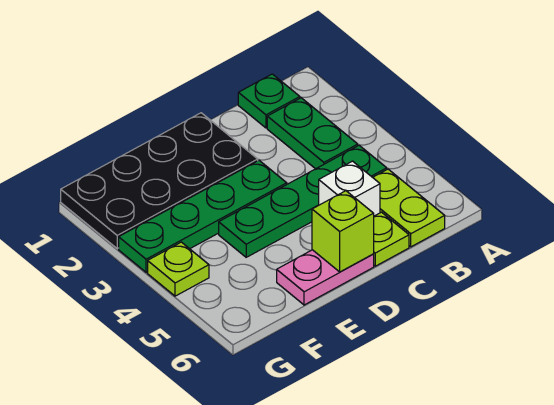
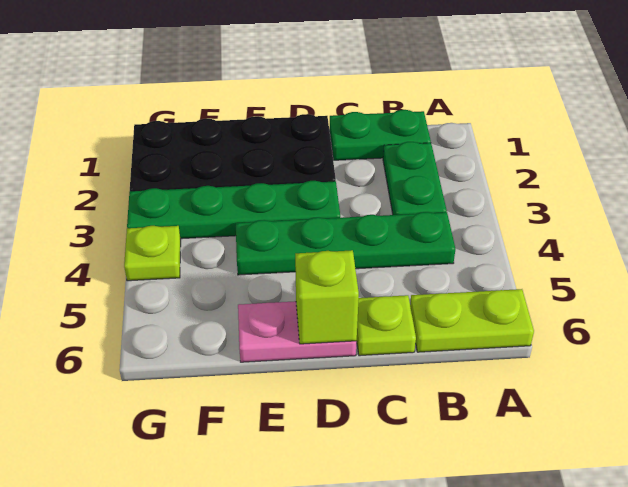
green 1x1 plate [238,74,300,128] -> green 1x2 plate [329,110,431,160]
lime 1x2 plate [373,169,445,247] -> lime 1x2 plate turned to [410,289,534,352]
white 1x1 brick [319,161,380,216] -> none

